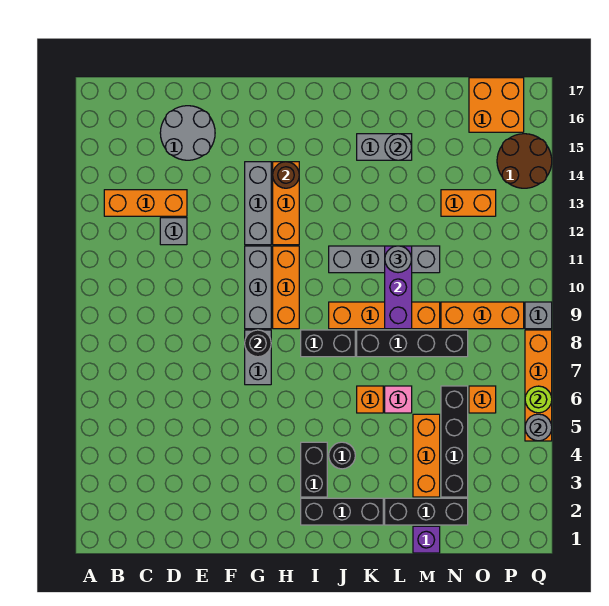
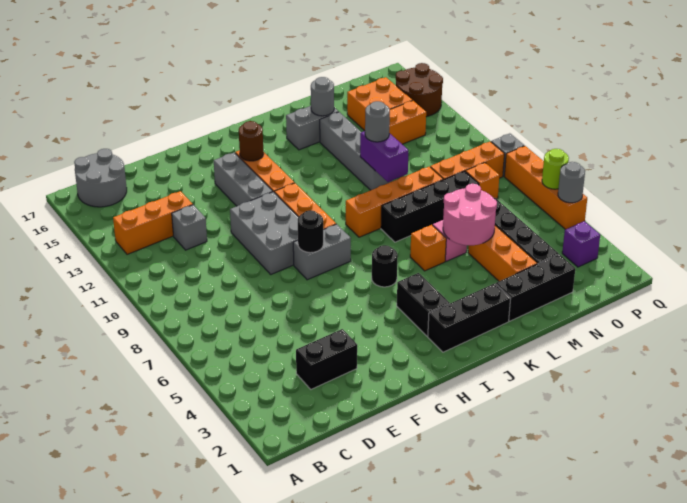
grey 2x2 round brick [160,106,215,160] -> grey 2x2 round brick moved to [74,149,127,207]
grey 1x2 brick [245,330,271,385] -> grey 1x2 brick turned to [293,224,351,280]
grey 1x3 brick [245,246,271,329] -> grey 2x3 brick [230,192,298,274]
black 1x2 brick [301,330,355,357] -> black 1x2 brick moved to [296,329,357,389]
black 1x1 round brick [329,442,355,469] -> black 1x1 round brick moved to [372,245,398,287]
grey 1x4 brick [329,246,440,273] -> grey 1x4 brick turned to [320,112,393,190]
none -> pink 2x2 round brick [443,184,497,245]
purple 1x3 brick [385,246,412,329] -> purple 1x2 brick [360,131,408,182]
purple 1x1 brick [413,526,440,553] -> purple 1x1 brick moved to [562,221,600,267]
orange 1x1 brick [469,386,496,413] -> orange 1x1 brick moved to [466,163,499,199]
orange 2x2 brick [469,78,524,132] -> orange 2x2 brick moved to [347,77,412,131]

